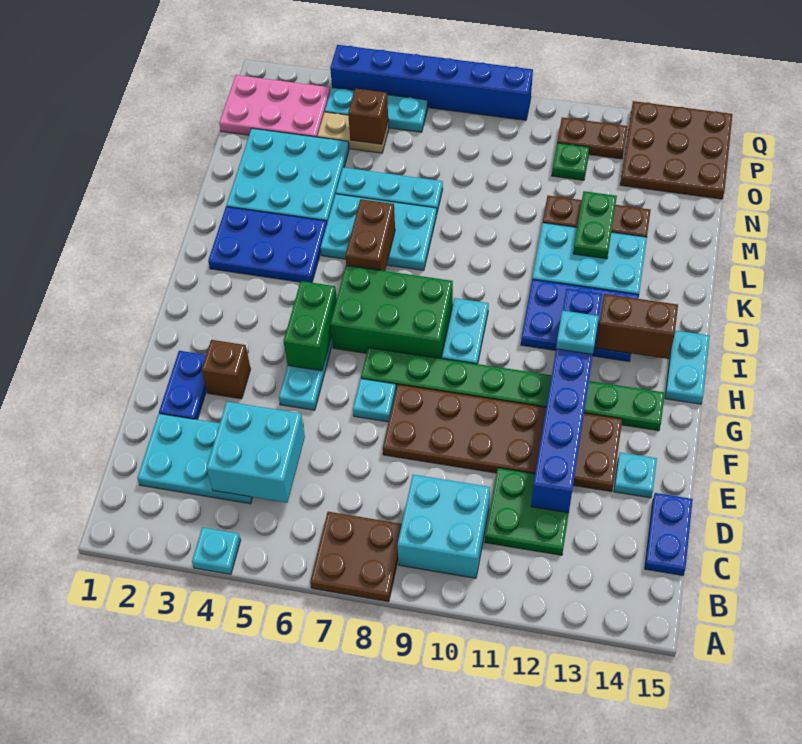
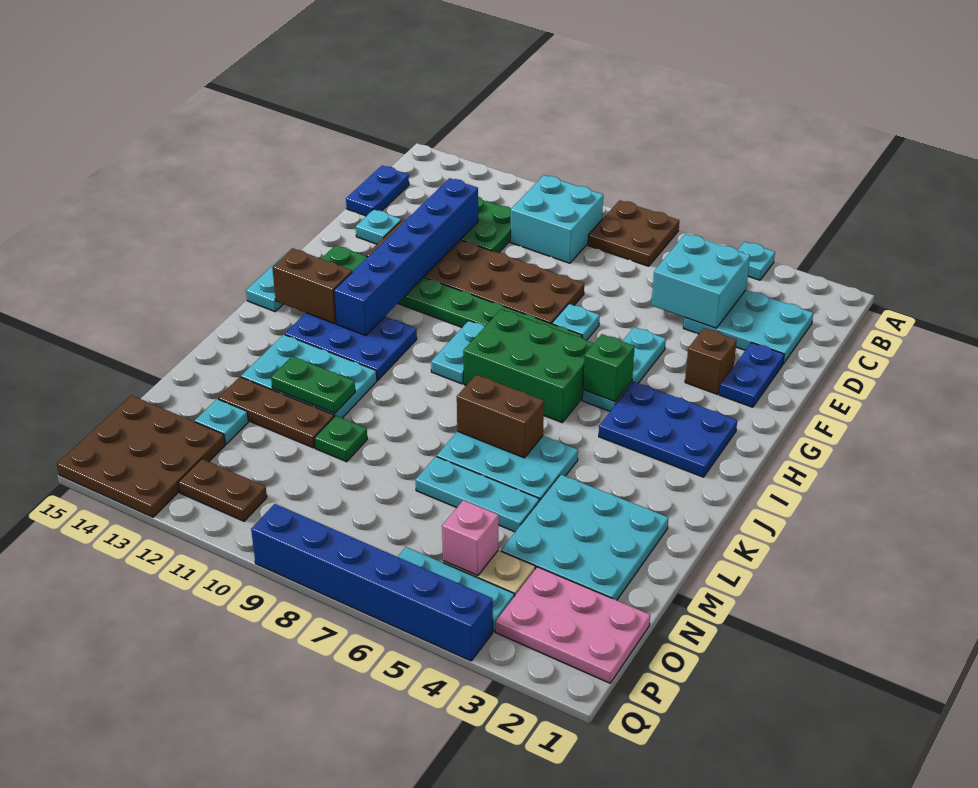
green 1x2 brick [284,281,337,371] -> green 1x1 brick [583,334,635,402]
cyan 1x1 plate [556,310,599,354] -> cyan 1x1 plate moved to [195,399,248,444]
blue 2x3 plate [208,207,327,282] -> blue 2x3 plate moved to [599,382,737,477]
brown 1x2 brick [345,199,395,271] -> brown 1x2 brick turned to [457,375,544,458]
green 1x2 plate [573,191,617,259] -> green 1x2 plate turned to [271,356,355,413]
brown 1x1 brick [348,88,388,144] -> pink 1x1 brick [442,500,499,576]
green 1x1 plate [552,143,589,180] -> green 1x1 plate moved to [315,416,367,462]

